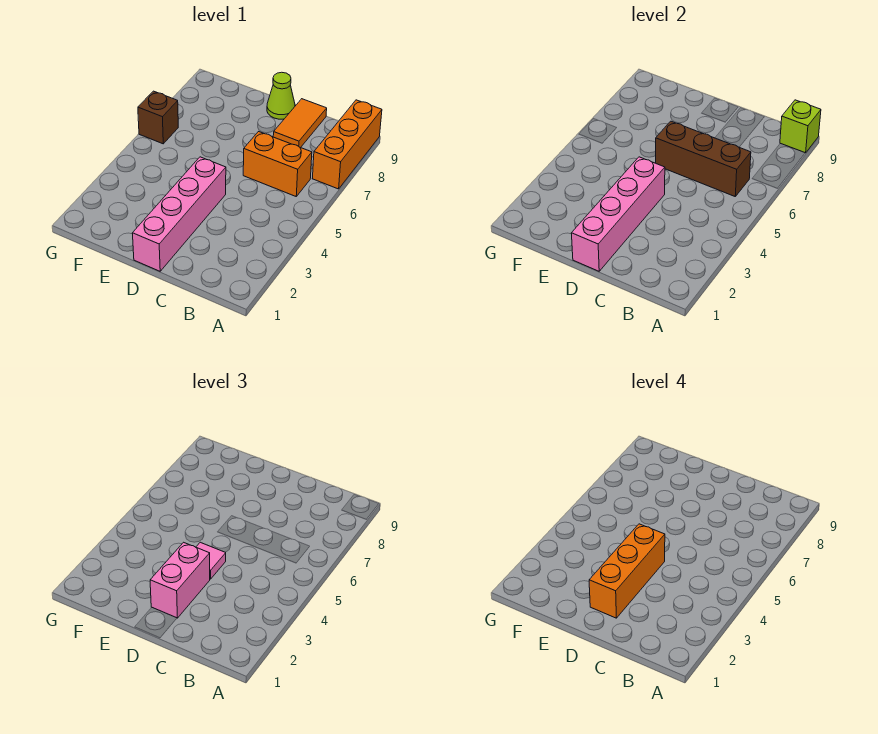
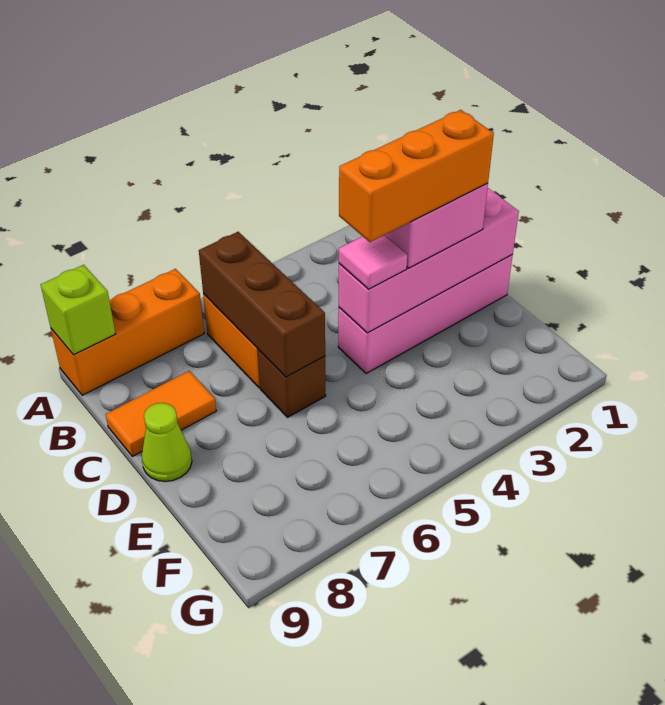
brown 1x1 brick [138,91,178,144] -> brown 1x1 brick moved to [258,349,326,418]

